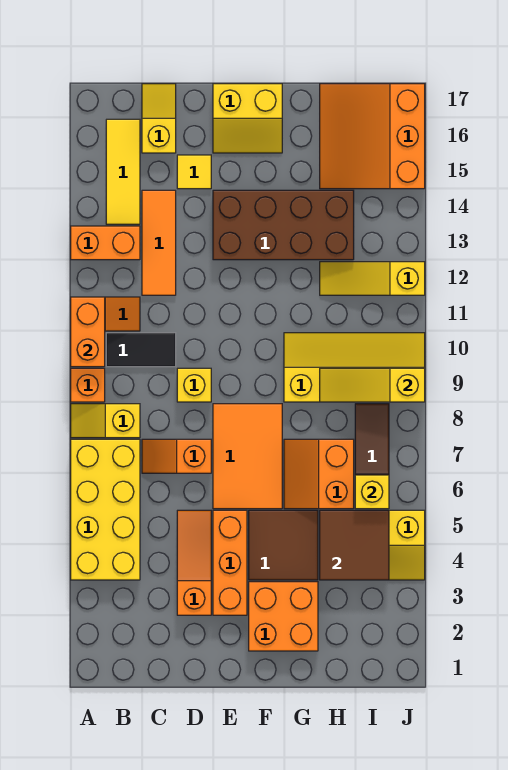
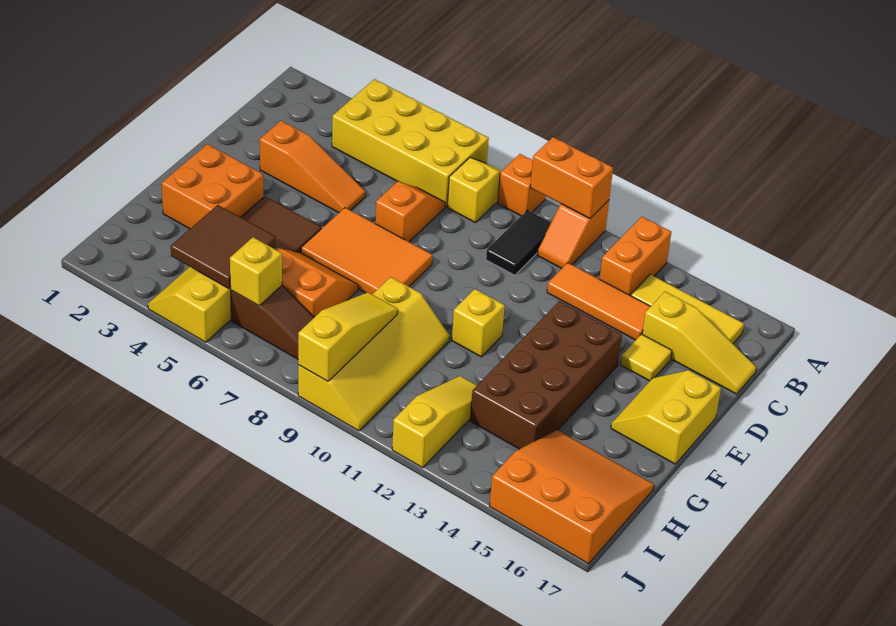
yellow 1x2 slope [142,84,176,153] -> yellow 1x3 slope [642,292,756,394]
yellow 1x1 brick [177,368,211,402] -> yellow 1x1 brick moved to [452,289,505,357]
orange 1x3 brick [213,510,247,615] -> none

